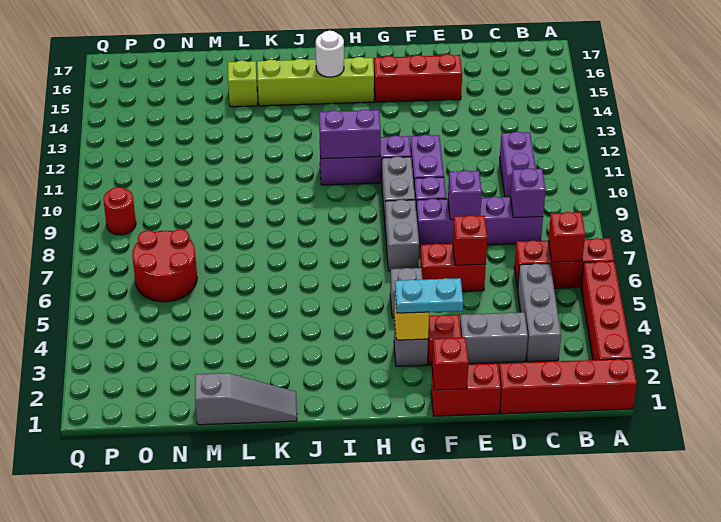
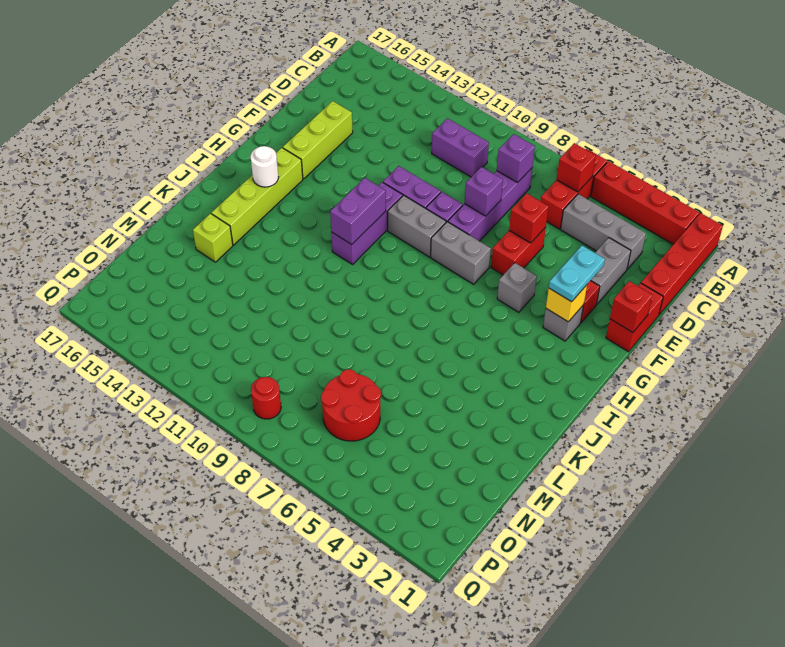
red 1x3 brick [374,54,462,102] -> lime 1x3 brick [283,101,353,179]
grey 1x3 slope [195,373,297,425] -> none

